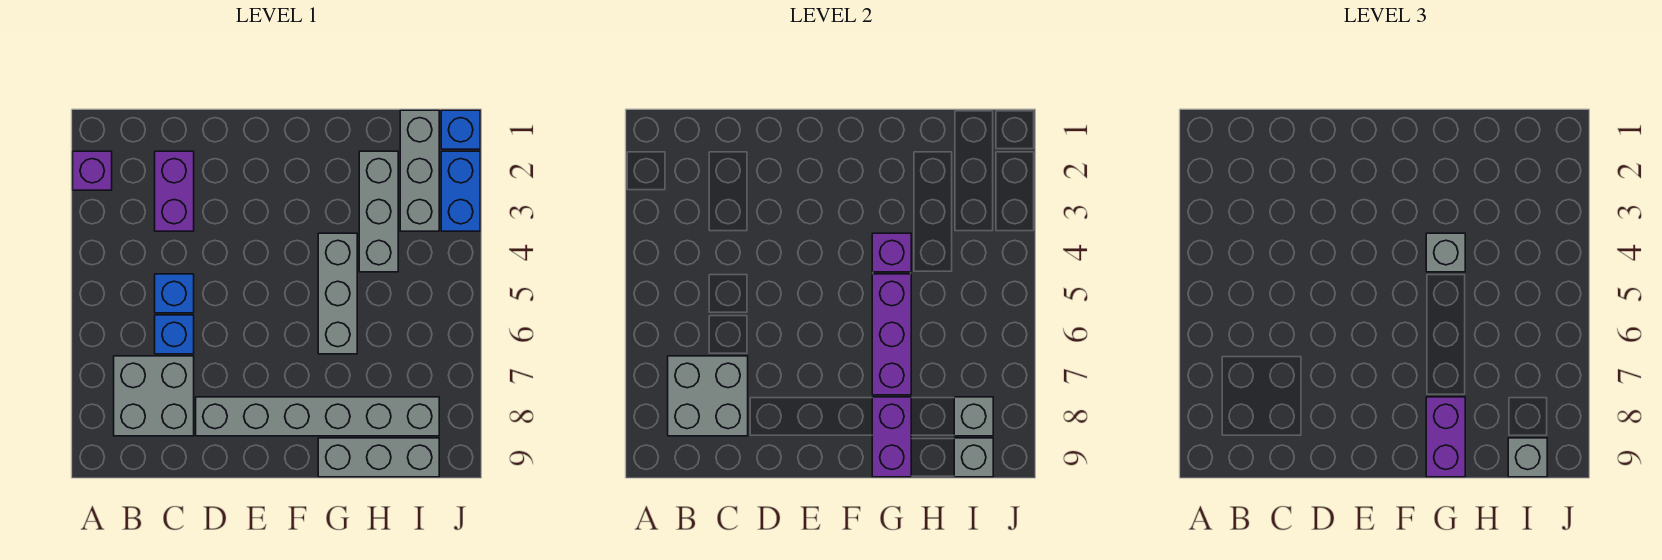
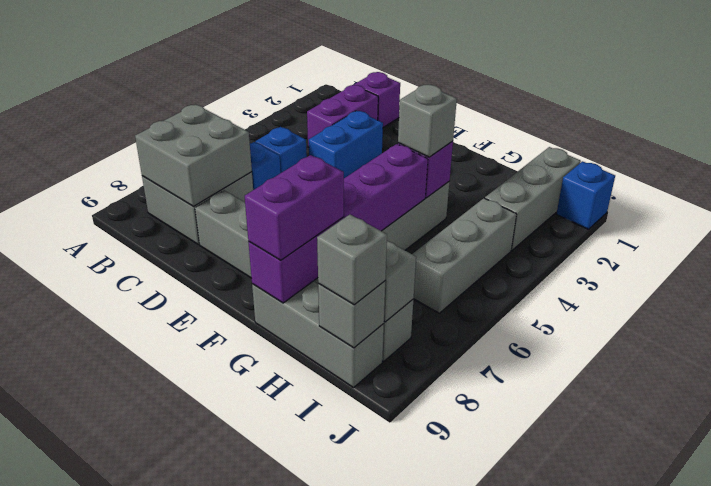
purple 1x1 brick [73,151,112,190] -> purple 1x1 brick moved to [354,72,400,128]
grey 1x3 brick [359,151,398,272] -> grey 1x3 brick moved to [412,198,517,313]
blue 1x2 brick [441,151,480,231] -> blue 1x2 brick moved to [309,111,383,178]

